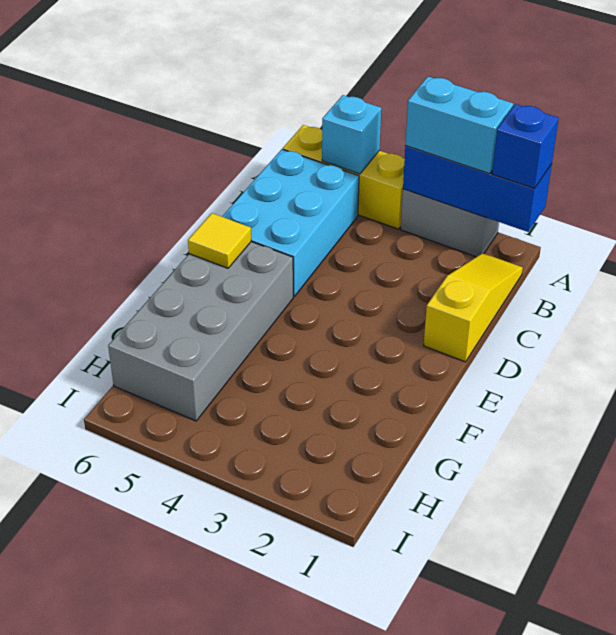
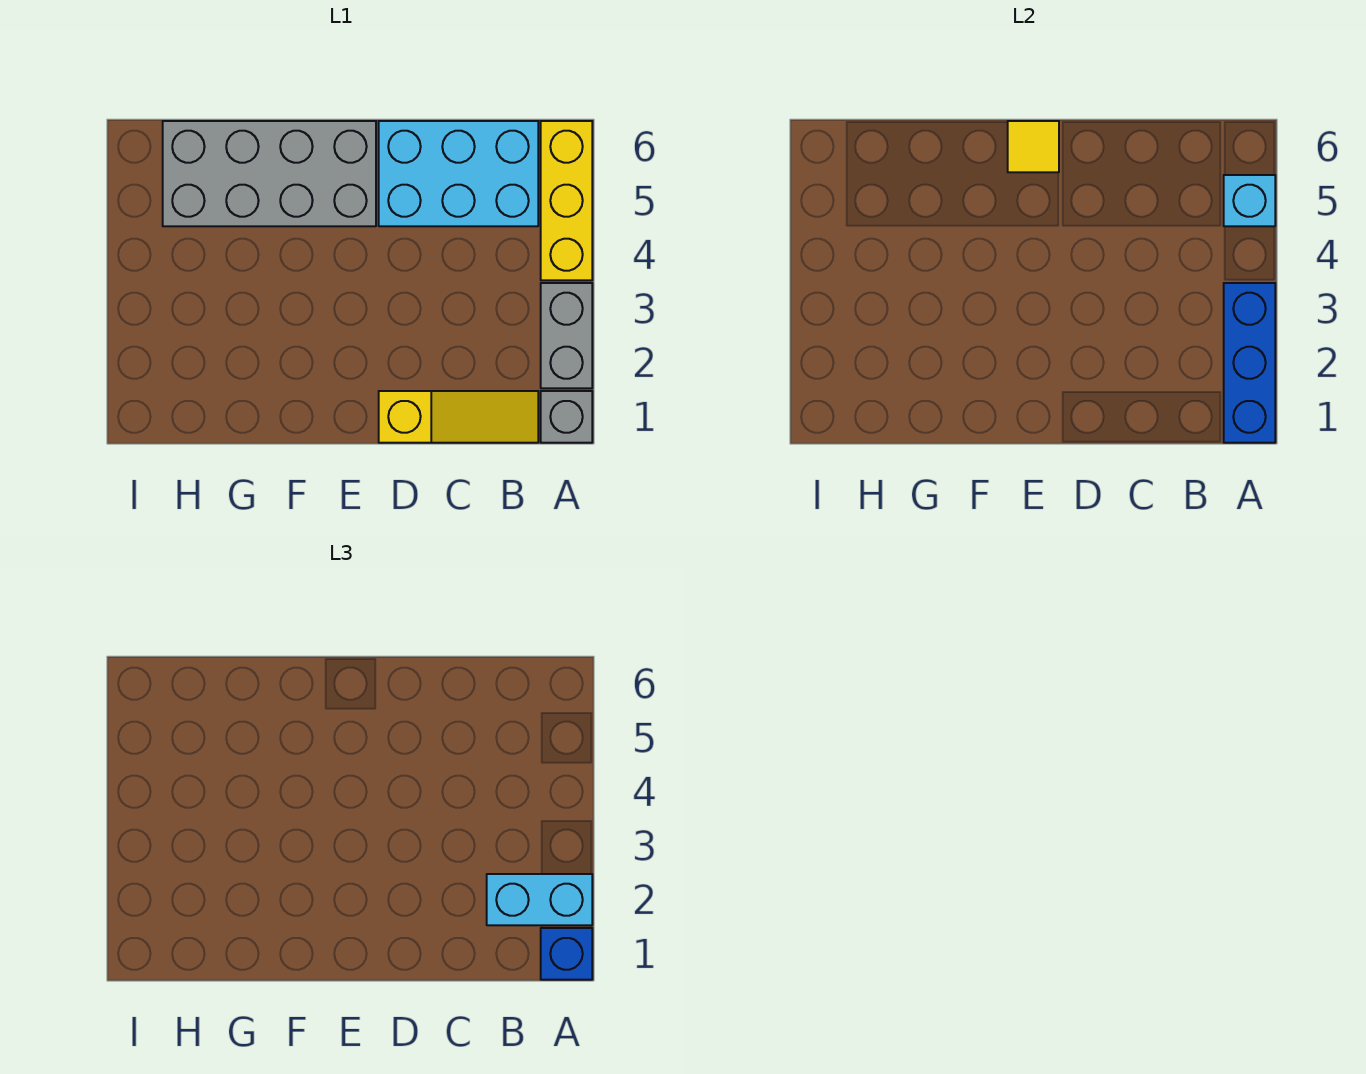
none -> grey 1x1 brick [541,391,592,443]
cyan 1x2 brick [405,77,513,174] -> cyan 1x2 brick turned to [487,874,592,925]

